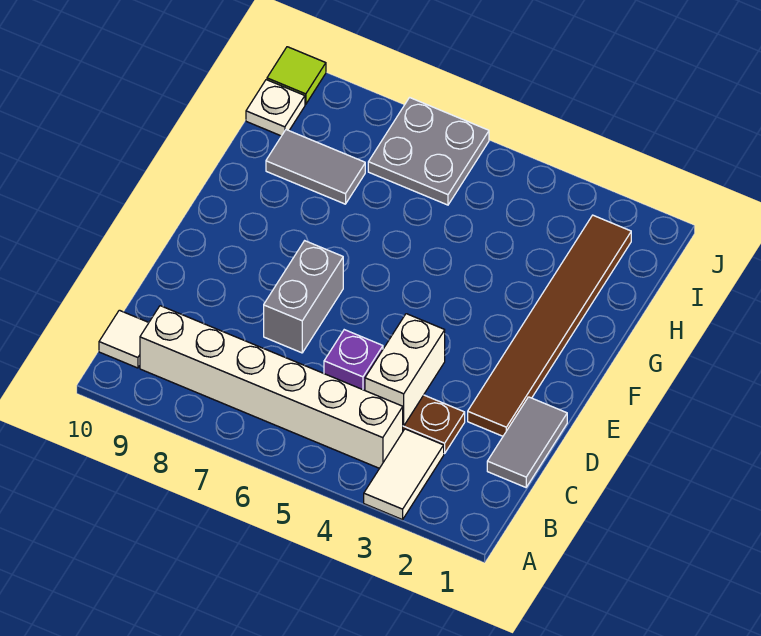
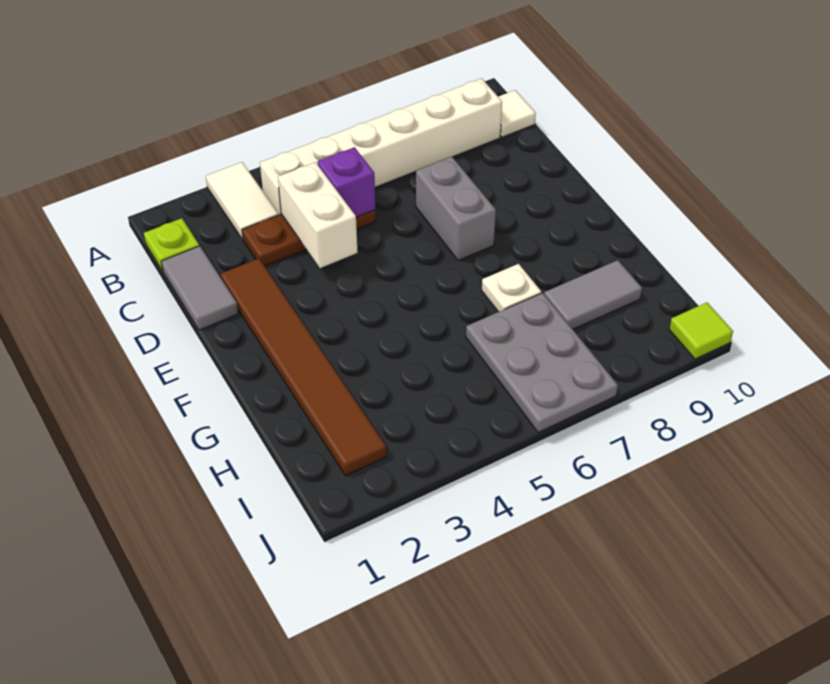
none -> lime 1x1 plate [144,218,199,271]
grey 2x2 plate [368,98,489,205] -> grey 2x3 plate [466,293,618,432]
white 1x1 plate [246,80,305,136] -> white 1x1 plate moved to [482,264,541,312]

